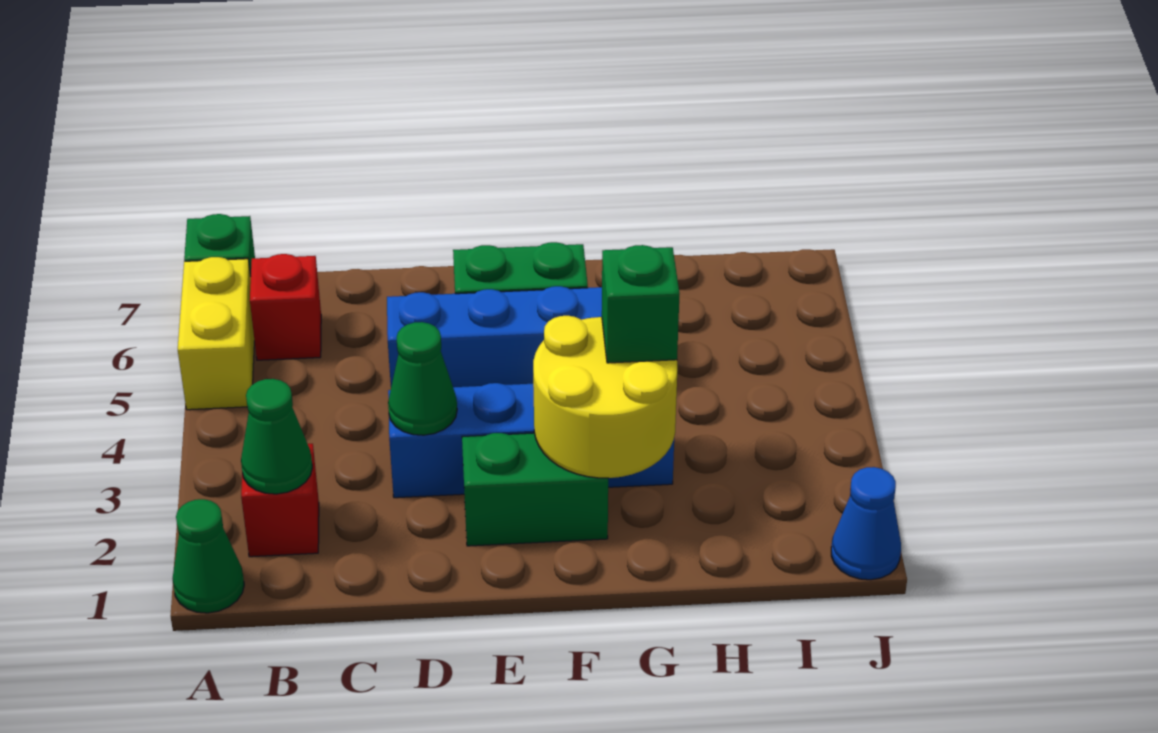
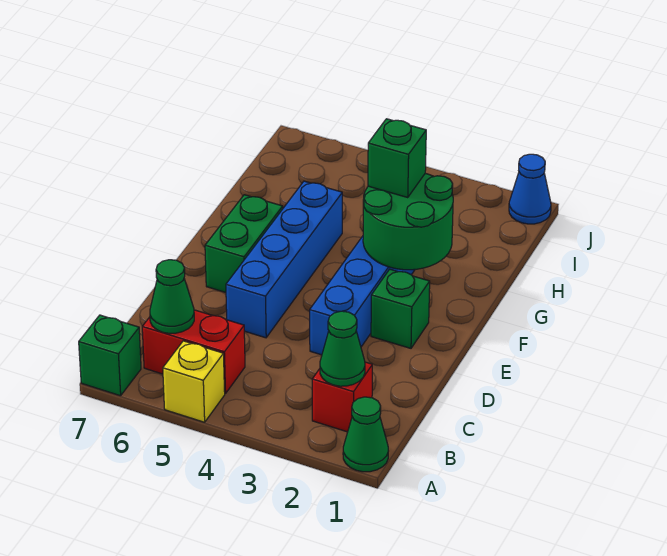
yellow 1x2 brick [178,257,254,410] -> yellow 1x1 brick [163,341,225,422]
red 1x1 brick [250,254,321,360] -> red 1x2 brick [142,310,245,394]
green 1x1 cone [388,322,457,435] -> green 1x1 cone moved to [150,260,194,333]
green 1x2 brick [462,433,608,546] -> green 1x1 brick [371,269,430,348]
yellow 2x2 round brick [533,316,677,478] -> green 2x2 round brick [363,173,453,270]

